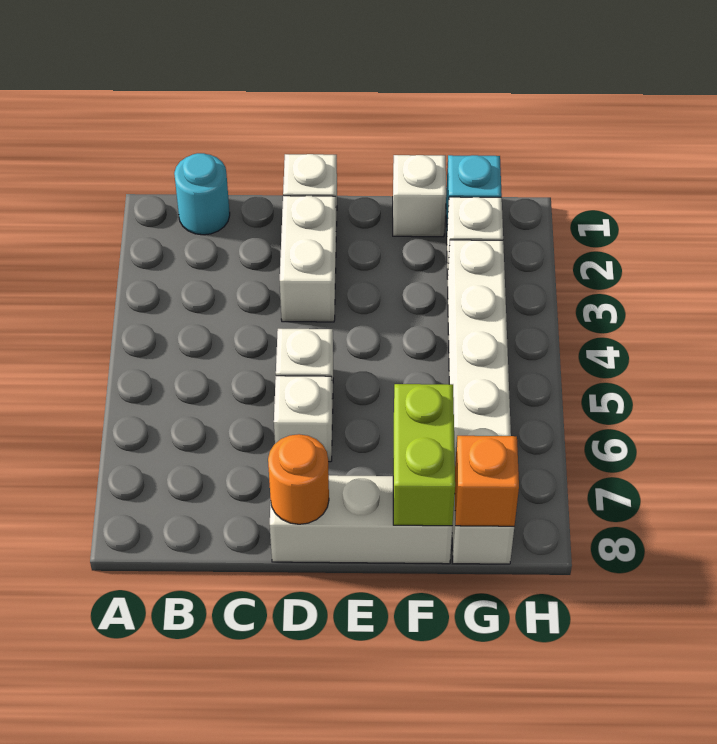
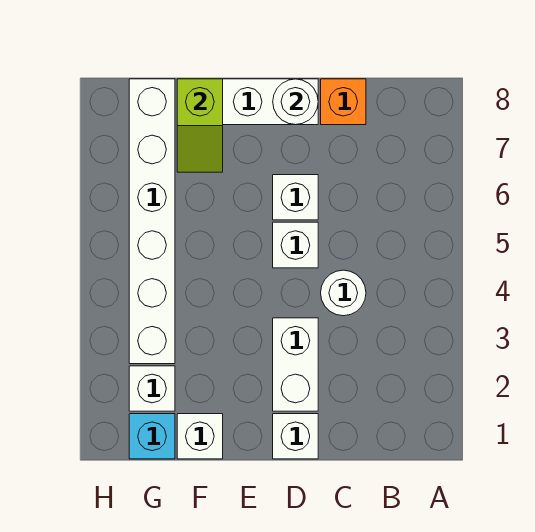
cyan 1x1 round brick [174,153,230,235] -> none
none -> white 1x1 round brick [321,270,366,316]
orange 1x1 round brick [268,434,329,524] -> white 1x1 round brick [273,79,318,125]
lime 1x2 brick [393,384,455,526] -> lime 1x2 slope [177,79,223,172]
orange 1x1 brick [455,436,519,526] -> orange 1x1 brick moved to [321,79,366,125]

